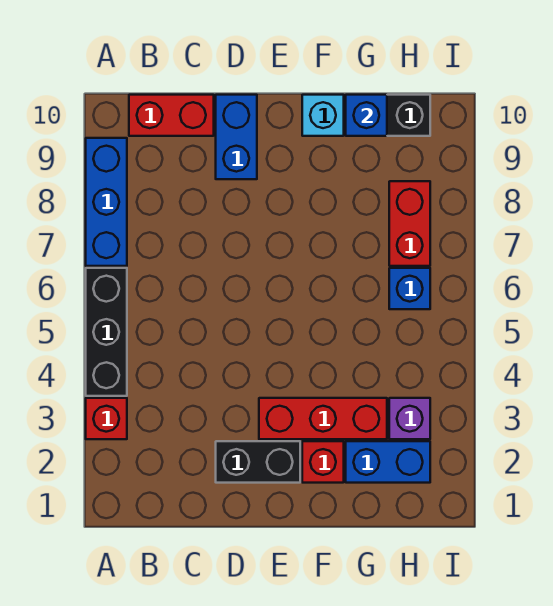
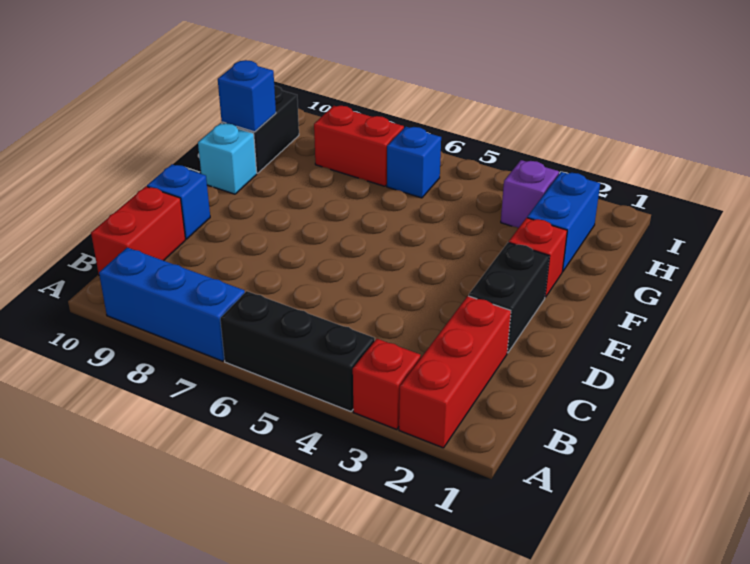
blue 1x2 brick [216,95,257,179] -> blue 1x1 brick [147,164,210,239]
red 1x3 brick [259,398,387,439] -> red 1x3 brick moved to [399,296,511,448]

